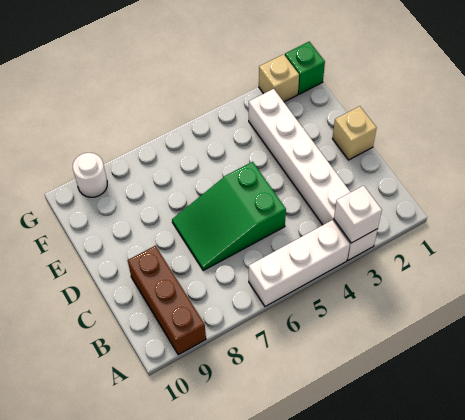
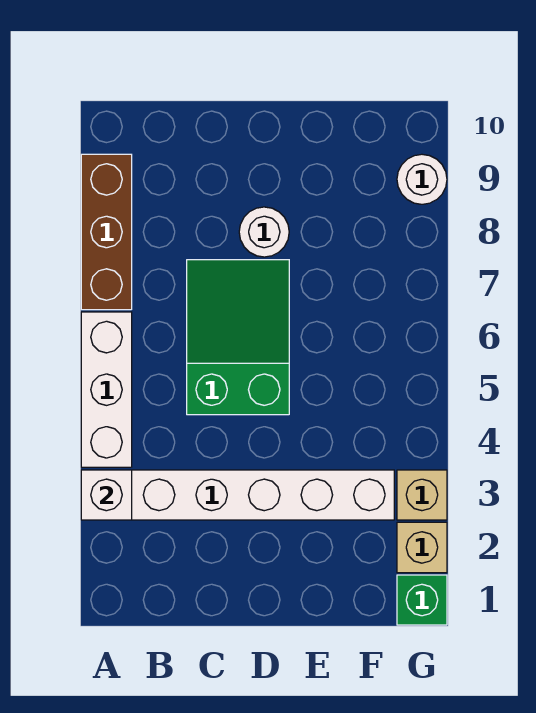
brown 1x3 brick [128,246,206,355] -> brown 1x3 brick turned to [81,154,132,310]
tan 1x1 brick [332,106,377,160] -> tan 1x1 brick moved to [397,470,447,520]
none -> white 1x1 round brick [239,207,289,257]

